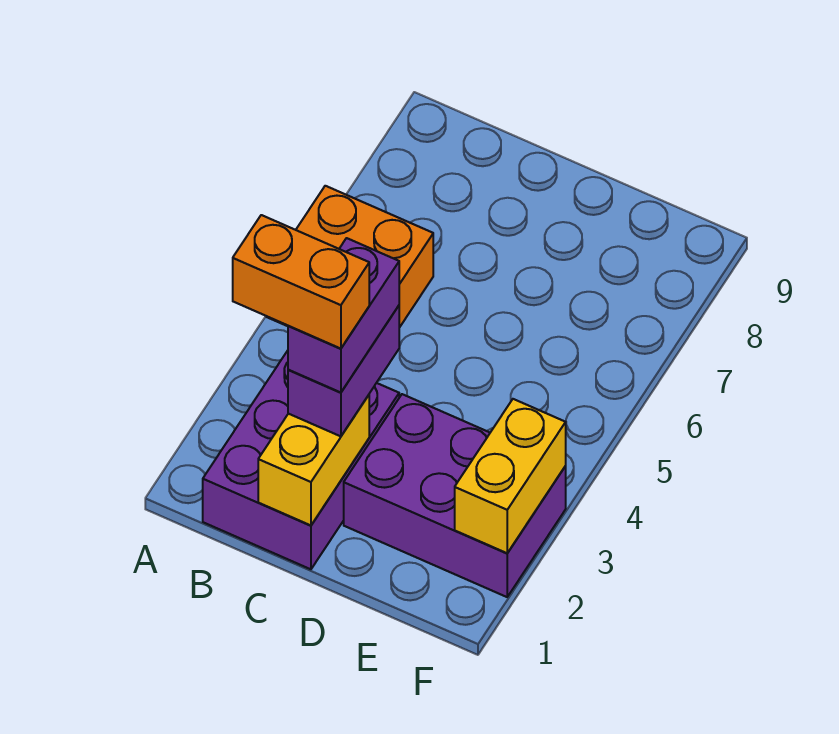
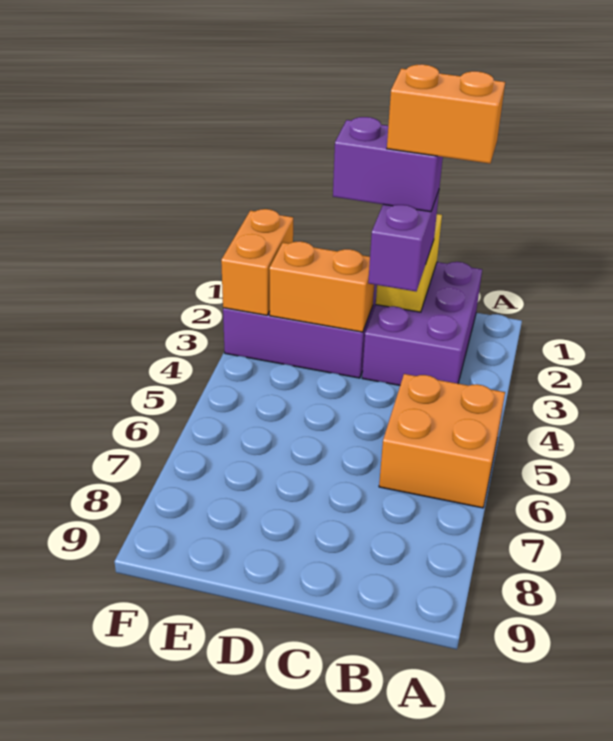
purple 1x2 brick [288,238,399,392] -> purple 1x2 brick turned to [333,117,443,212]
none -> orange 1x2 brick [269,241,374,332]
yellow 1x2 brick [455,399,566,553] -> orange 1x2 brick [221,209,293,315]

